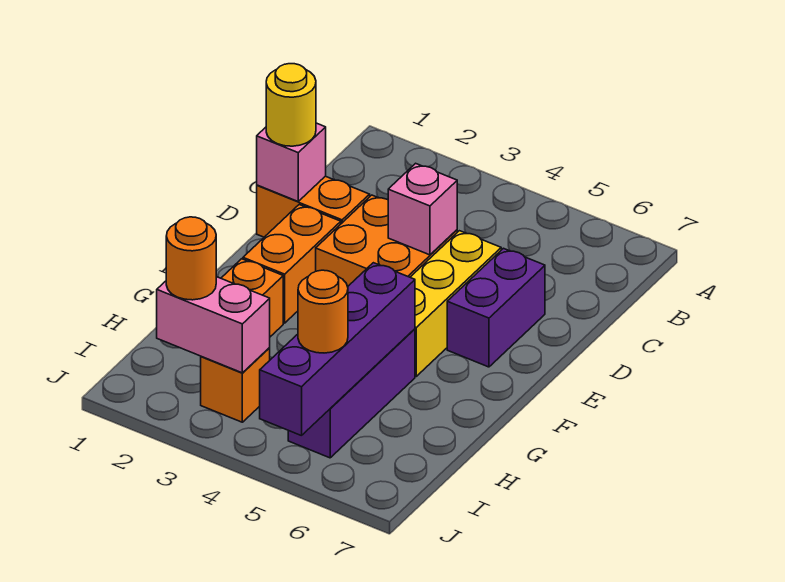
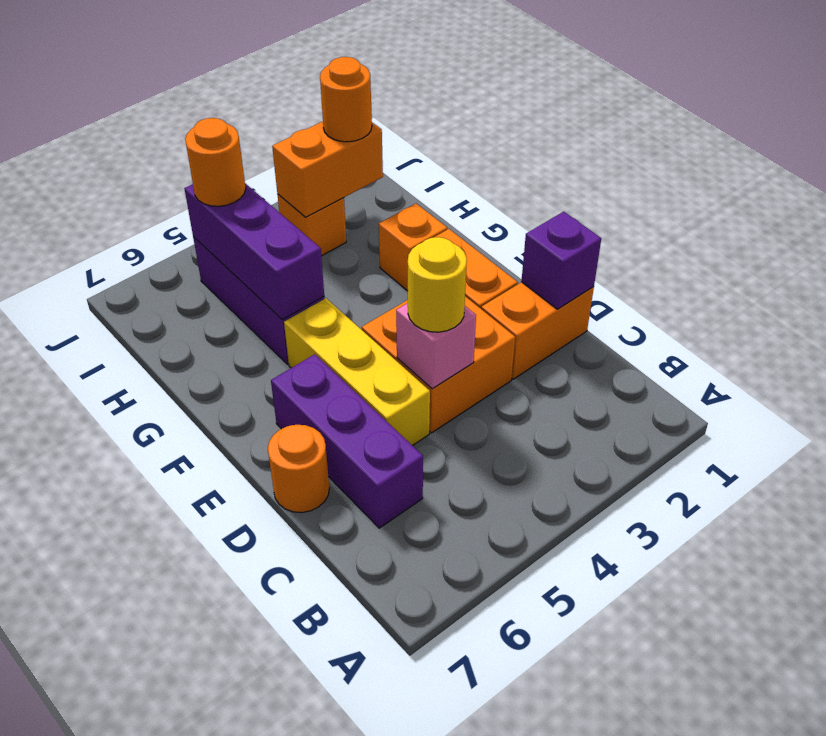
pink 1x1 brick [257,123,326,201] -> purple 1x1 brick [521,212,601,309]
yellow 1x1 round brick [266,64,316,146] -> yellow 1x1 round brick moved to [408,237,467,332]
purple 1x2 brick [447,248,545,367] -> purple 1x3 brick [271,354,423,528]
none -> orange 1x1 round brick [268,425,329,513]
purple 1x4 brick [260,263,415,436] -> purple 1x3 brick [184,183,324,320]
pink 1x2 brick [157,277,270,373] -> orange 1x2 brick [272,121,383,217]

